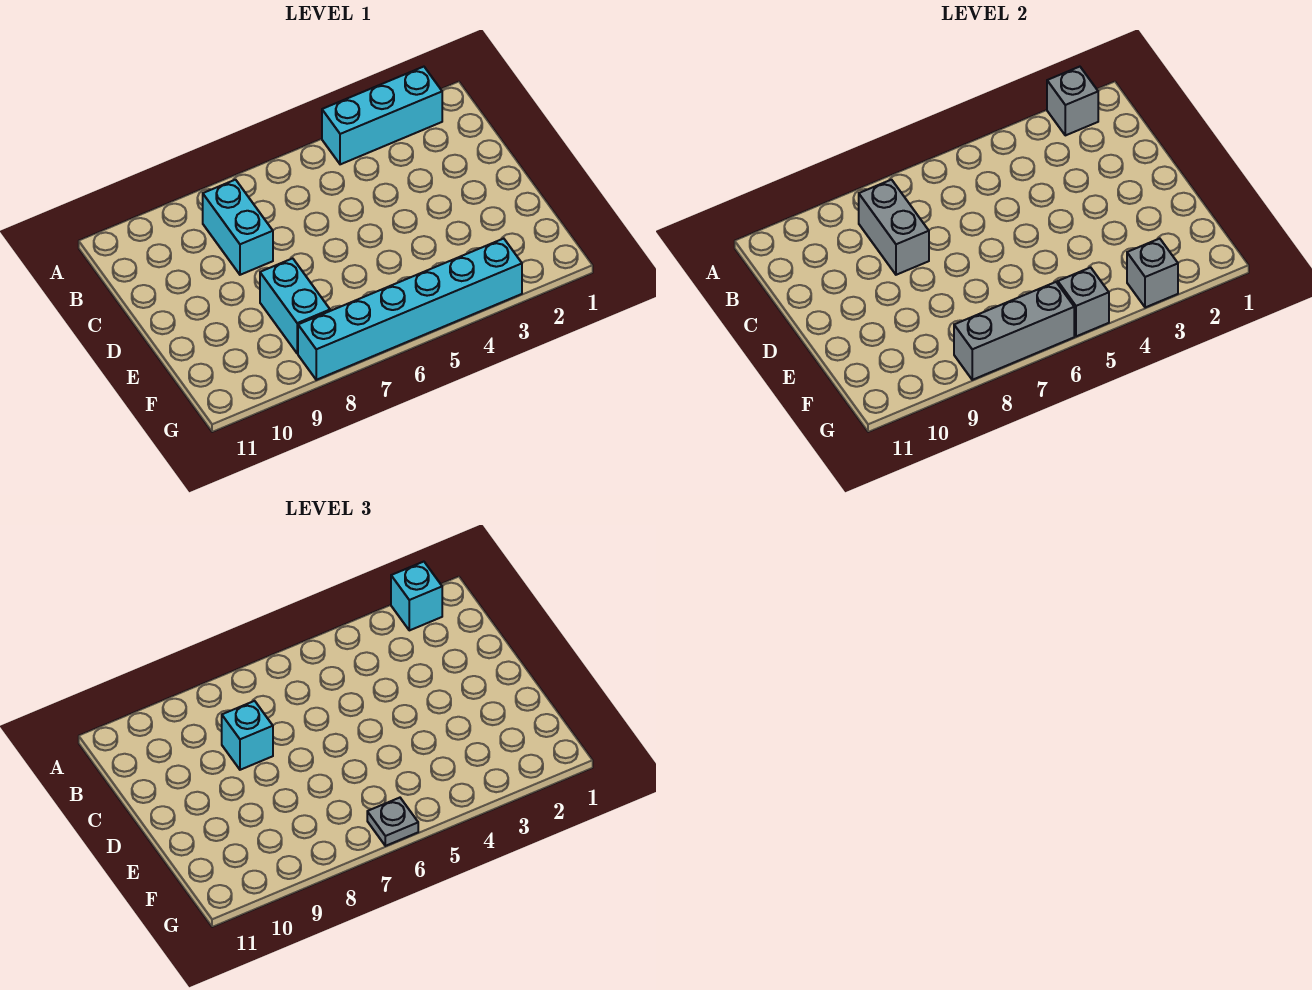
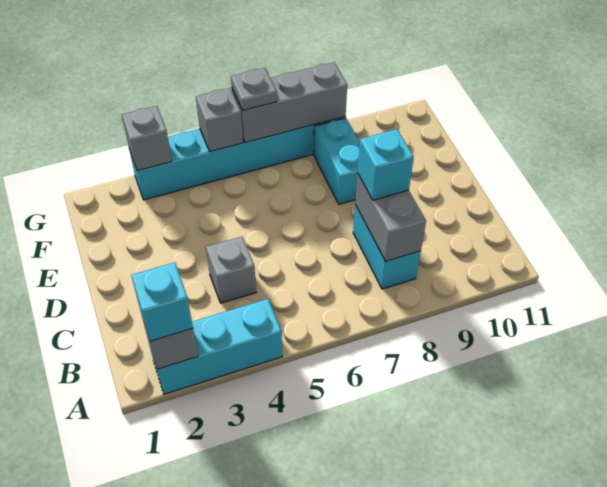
none -> grey 1x1 brick [206,237,256,303]

